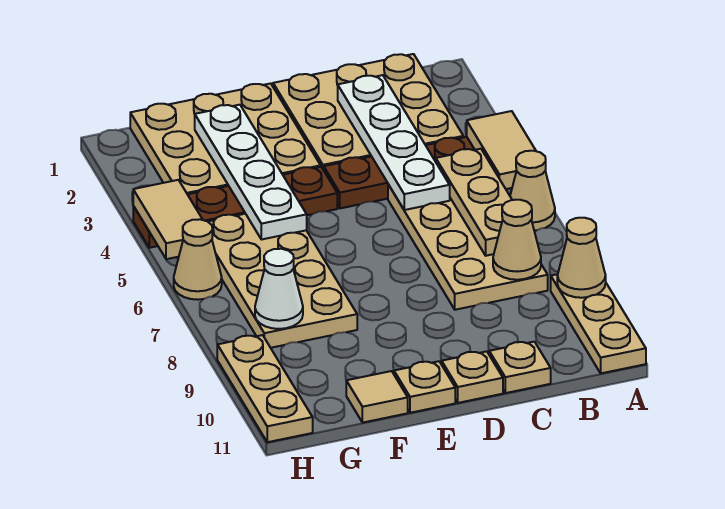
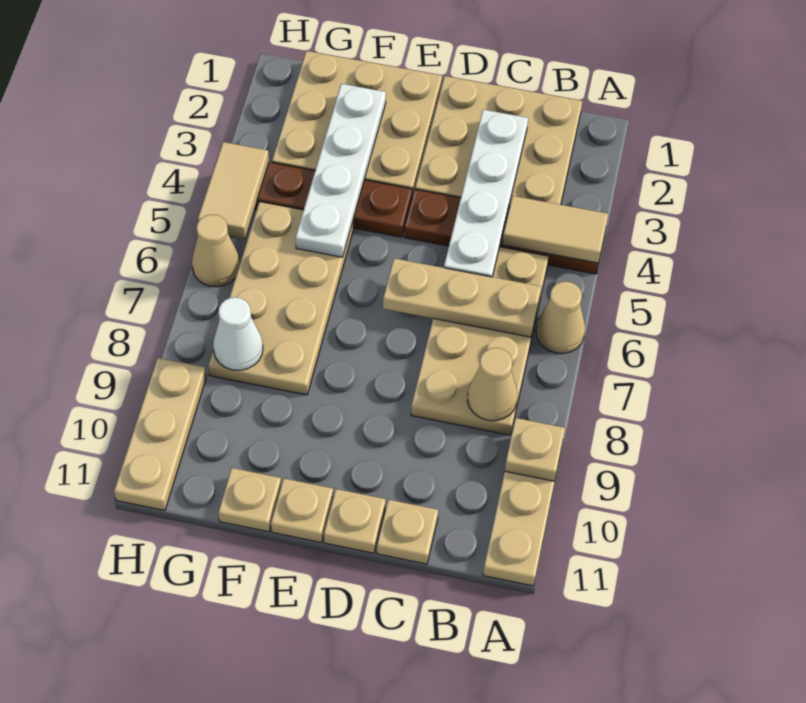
tan 1x2 tile [467,111,536,189] -> tan 1x2 tile turned to [502,196,608,263]
tan 1x1 cone [557,218,606,298] -> tan 1x1 plate [505,418,565,481]
tan 1x3 plate [436,149,512,256] -> tan 1x3 plate turned to [383,258,541,337]
tan 1x1 tile [346,371,408,423] -> tan 1x1 plate [218,468,281,532]

